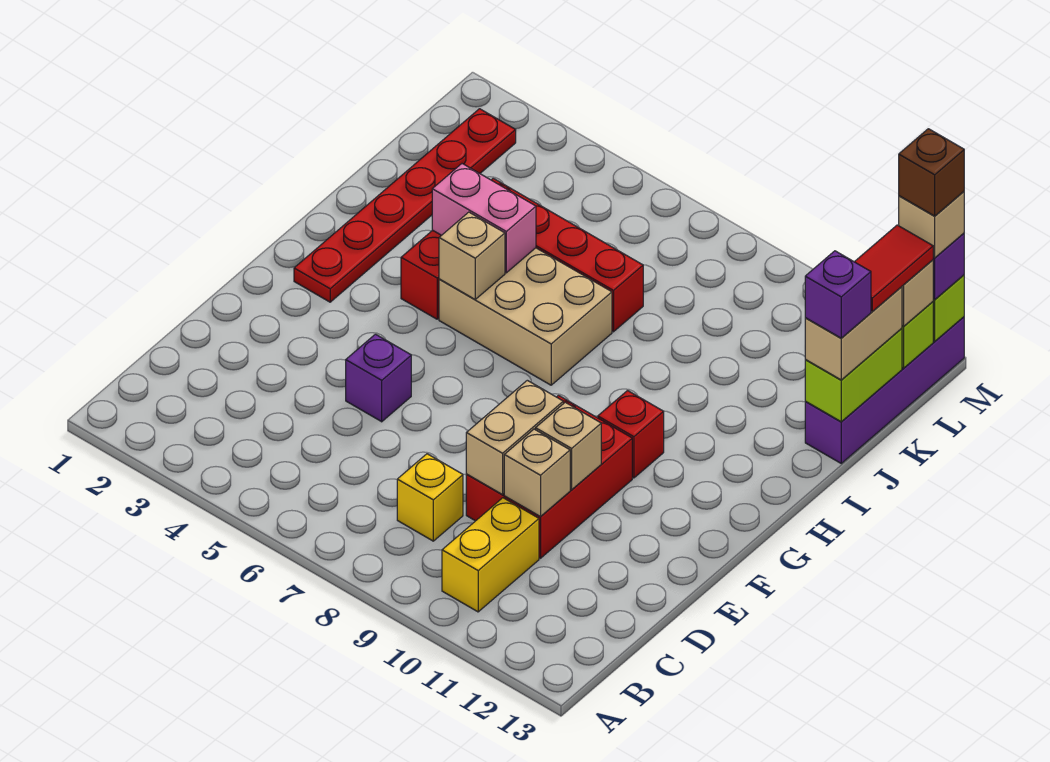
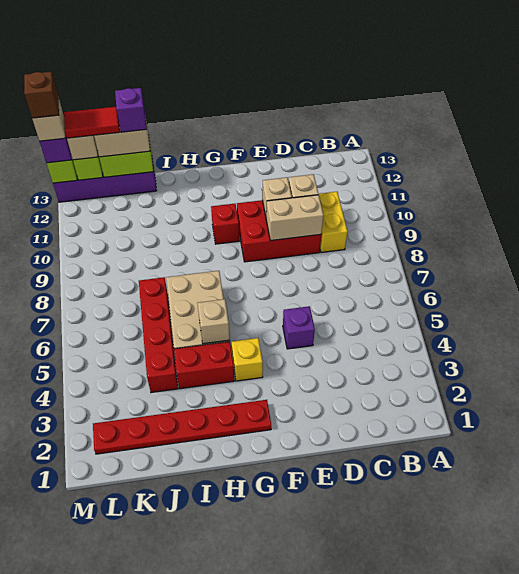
yellow 1x2 brick [442,498,539,612] -> yellow 1x2 brick turned to [318,192,348,252]
yellow 1x1 brick [397,454,463,541] -> yellow 1x1 brick moved to [231,338,263,381]
pink 1x2 brick [432,164,536,273] -> none

